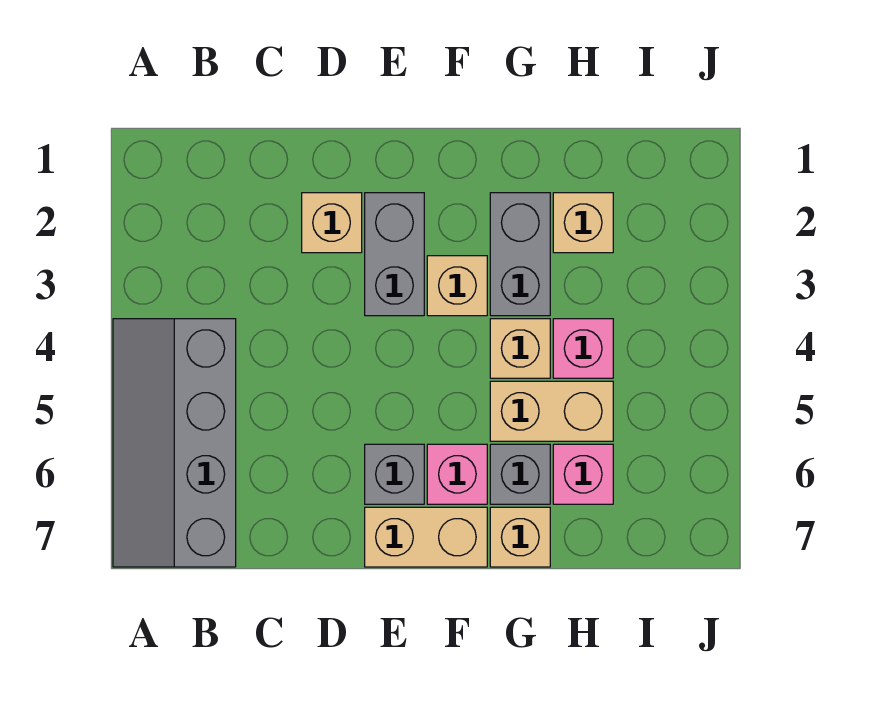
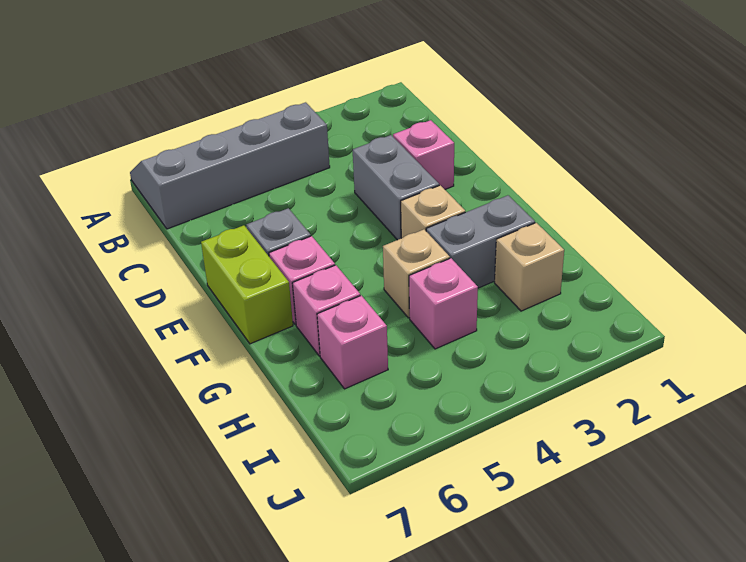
tan 1x1 brick [302,193,362,253] -> pink 1x1 brick [393,120,454,189]
grey 1x2 brick [365,193,424,316] -> grey 1x2 brick turned to [353,135,439,240]
tan 1x2 brick [365,507,487,567] -> lime 1x2 brick [201,225,293,344]
tan 1x2 brick [490,381,613,441] -> none
grey 1x1 brick [490,444,550,504] -> pink 1x1 brick [292,265,360,356]
tan 1x1 brick [490,507,550,567] -> none

